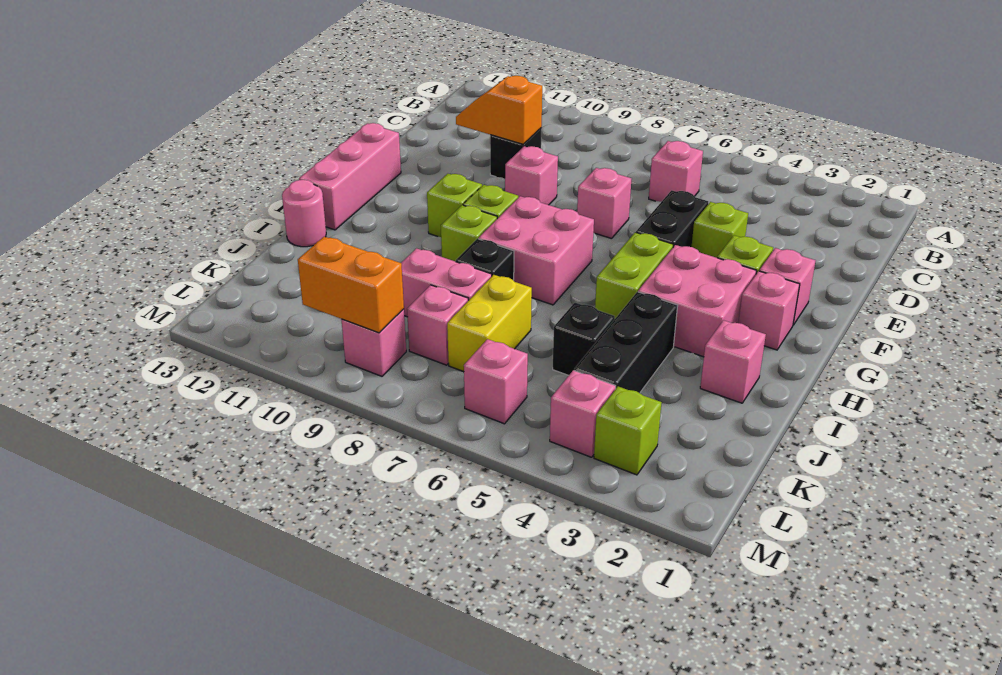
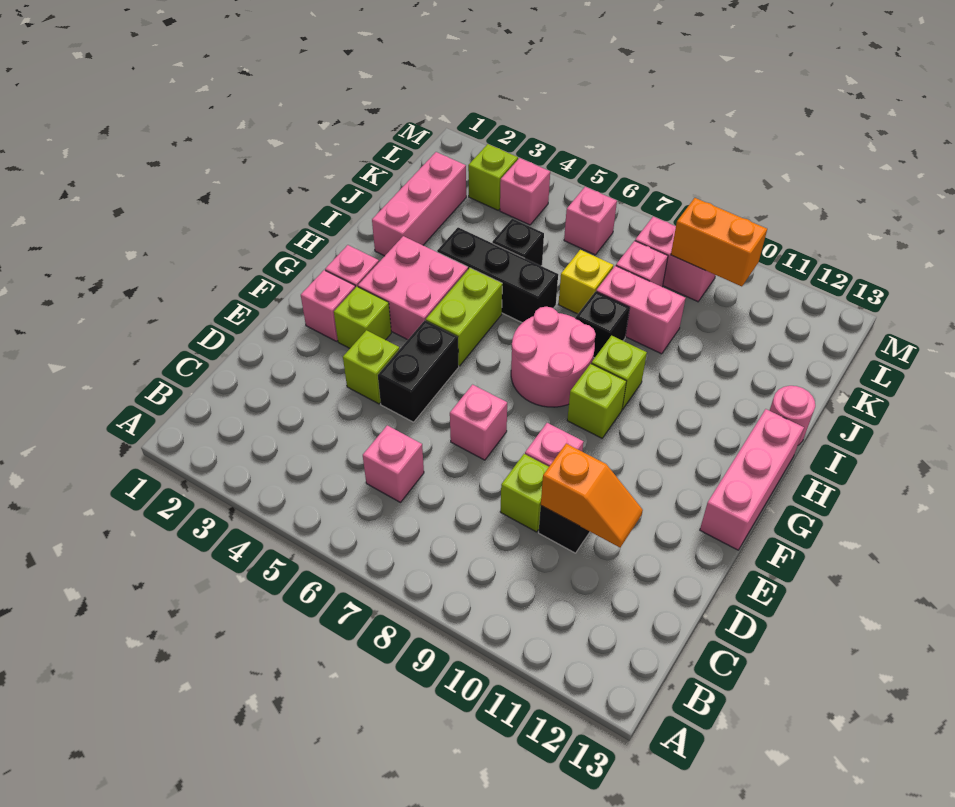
pink 2x2 brick [478,196,594,305] -> pink 2x2 round brick [511,307,596,407]
lime 1x1 brick [427,174,482,237] -> lime 1x1 brick moved to [500,454,549,532]
pink 1x1 brick [700,320,766,403] -> pink 1x3 brick [372,152,466,256]
black 1x3 brick [574,292,678,393] -> black 1x3 brick turned to [437,227,558,323]
yellow 1x2 brick [447,275,532,372] -> yellow 1x1 brick [558,250,613,314]
pink 1x1 brick [341,309,406,376] -> pink 1x2 brick [635,217,715,302]

